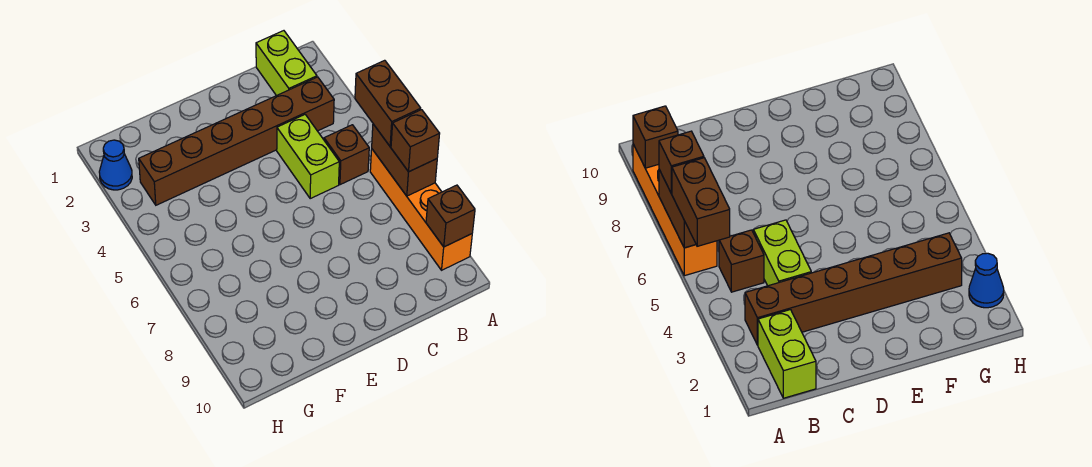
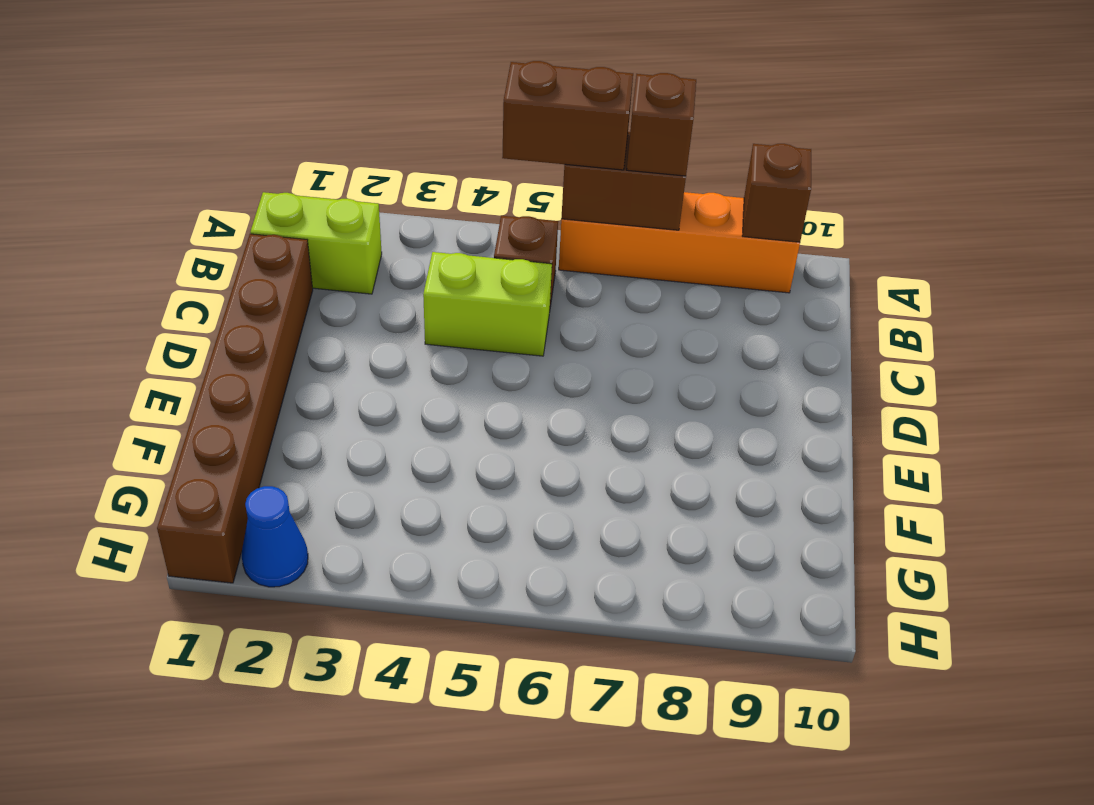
brown 1x6 brick [139,77,334,205] -> brown 1x6 brick moved to [157,234,313,583]

